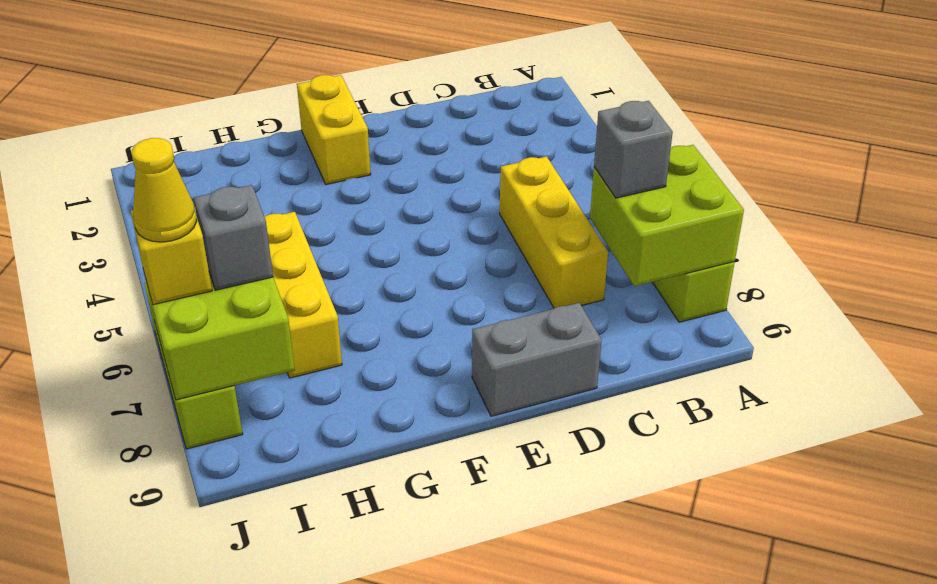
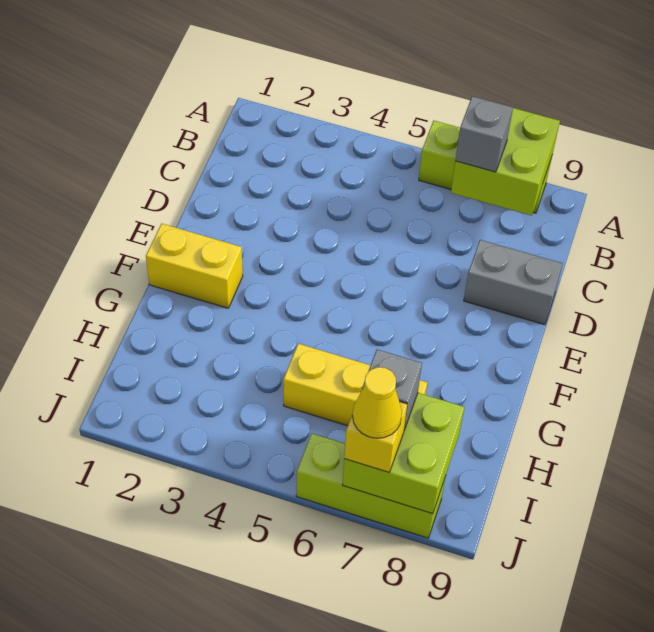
yellow 1x3 brick [500,156,608,308] -> none
grey 1x2 brick [472,303,602,416] -> grey 1x2 brick turned to [464,240,563,325]

